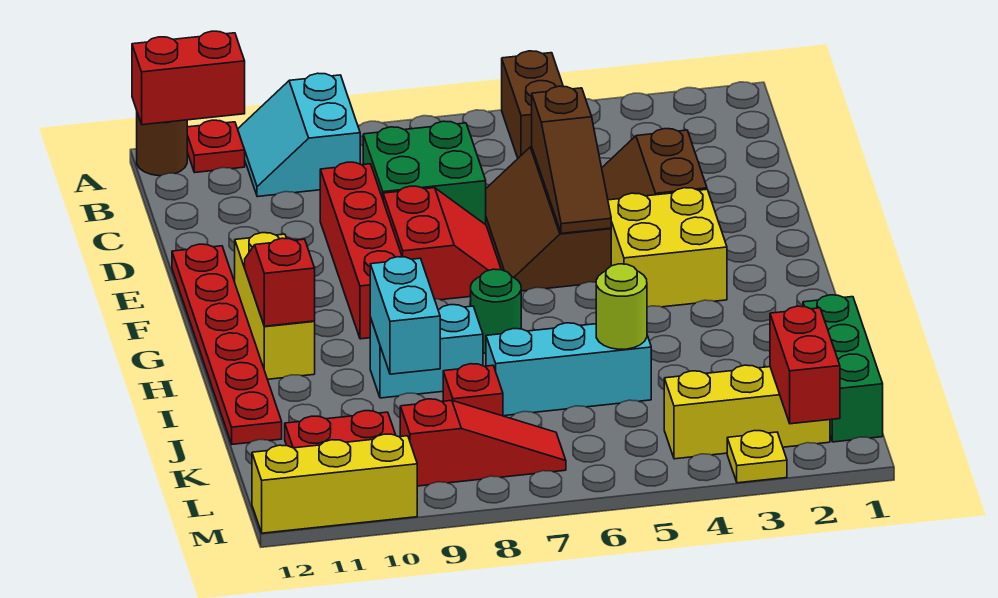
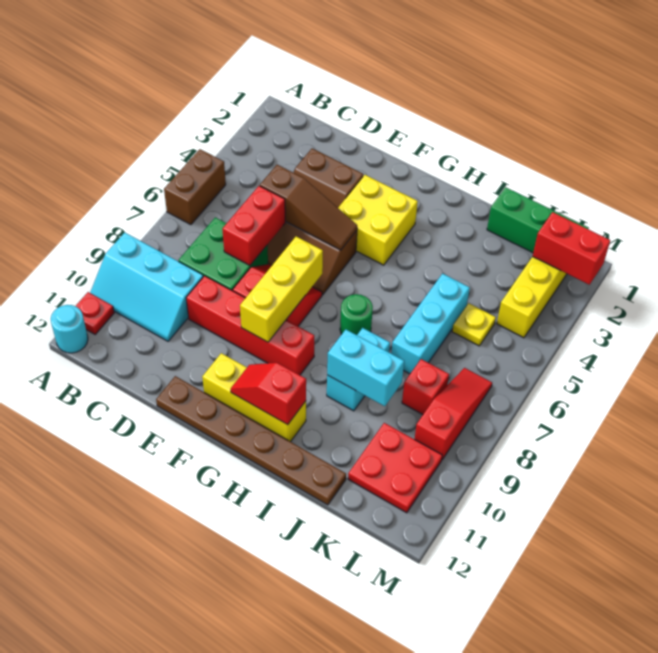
brown 1x2 brick [502,51,563,158] -> brown 1x2 brick turned to [164,149,226,225]
cyan 2x2 slope [238,73,360,197] -> cyan 2x3 slope [90,233,203,341]
red 1x2 brick [132,31,245,125] -> red 1x2 brick moved to [223,186,285,265]
brown 1x1 round brick [137,113,187,176] -> cyan 1x1 round brick [51,305,88,353]
red 1x6 plate [172,244,282,444] -> brown 1x6 plate [156,376,346,505]
lime 1x1 round brick [596,264,647,349] -> none
yellow 1x1 plate [727,431,787,483] -> yellow 1x1 plate moved to [452,303,496,346]
yellow 1x3 brick [252,434,417,533] -> yellow 1x3 brick moved to [240,237,323,342]

